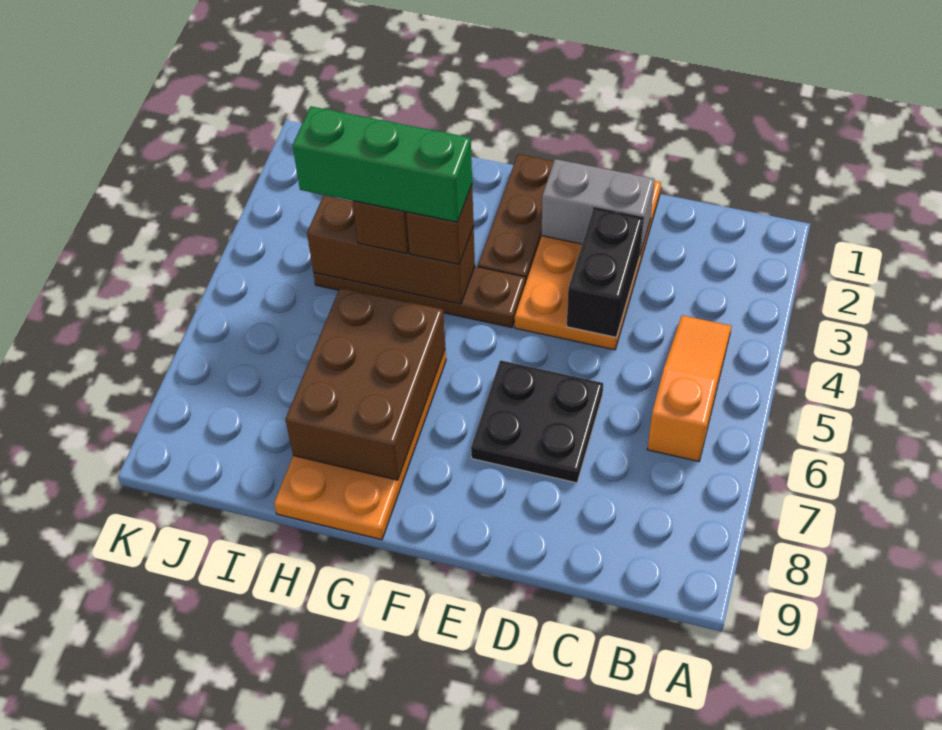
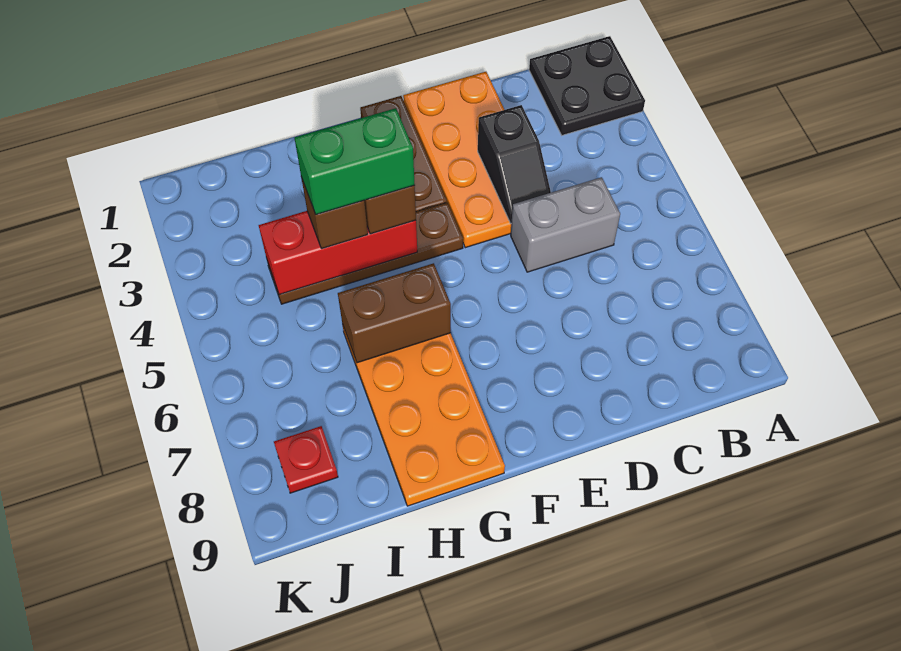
orange 1x3 slope [647,315,731,461] -> none
grey 1x2 brick [541,159,655,254] -> grey 1x2 brick moved to [511,177,620,272]
black 1x2 brick [567,208,643,337] -> black 1x2 slope [478,105,551,223]
black 2x2 plate [471,360,603,483] -> black 2x2 plate moved to [529,36,645,135]
brown 1x3 brick [307,195,475,304] -> red 1x3 brick [259,211,417,295]
green 1x3 brick [293,106,472,222] -> green 1x2 brick [294,108,415,214]
brown 2x3 brick [285,287,445,480] -> brown 1x2 brick [338,263,451,363]
none -> red 1x1 plate [274,426,338,493]

